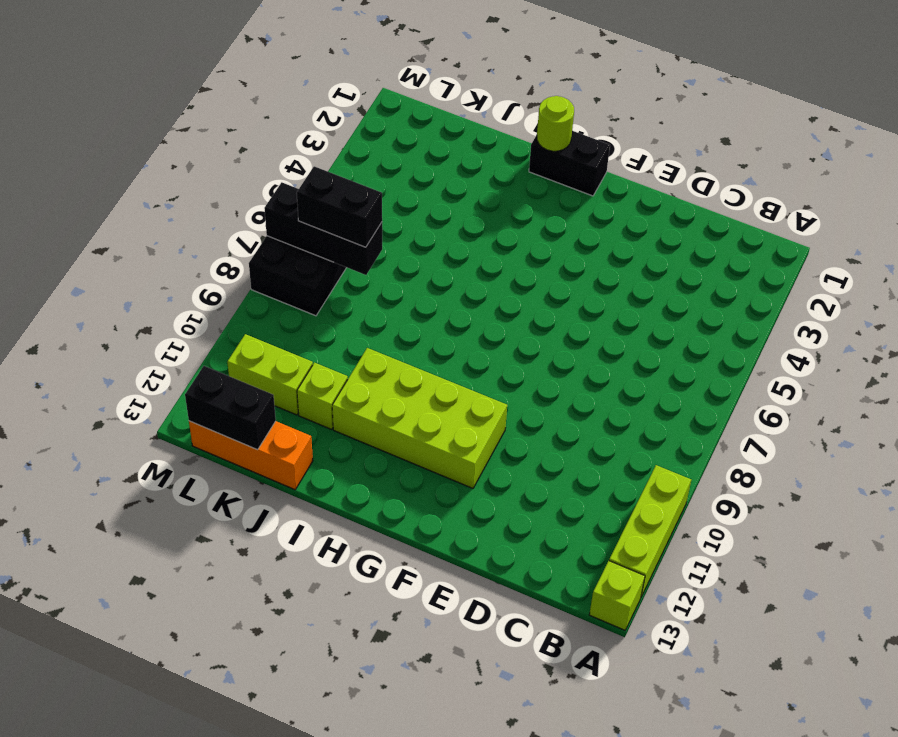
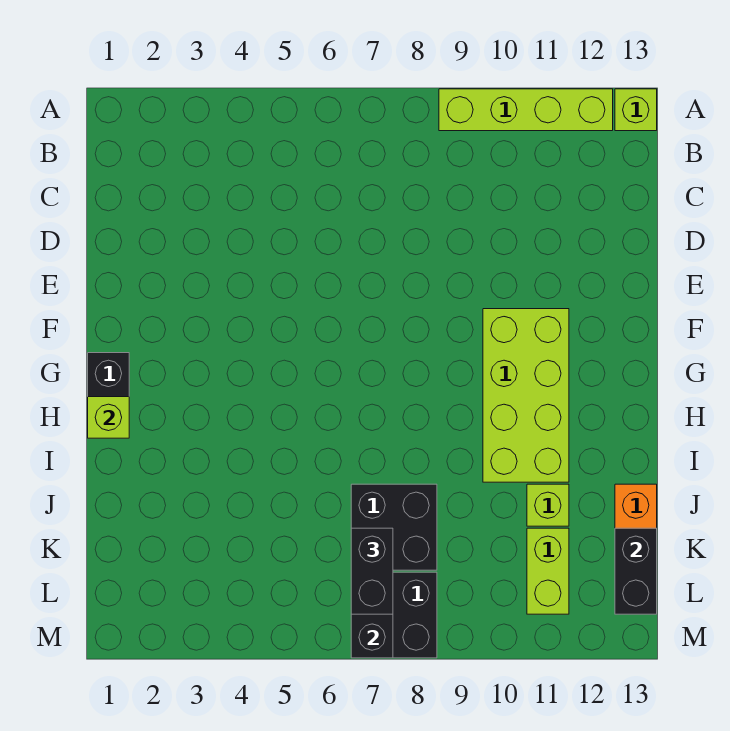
lime 1x3 brick [609,465,691,597] -> lime 1x4 brick [439,89,613,131]
lime 1x1 round brick [537,96,574,151] -> lime 1x1 brick [88,397,129,438]
none -> black 2x2 brick [351,484,437,570]

